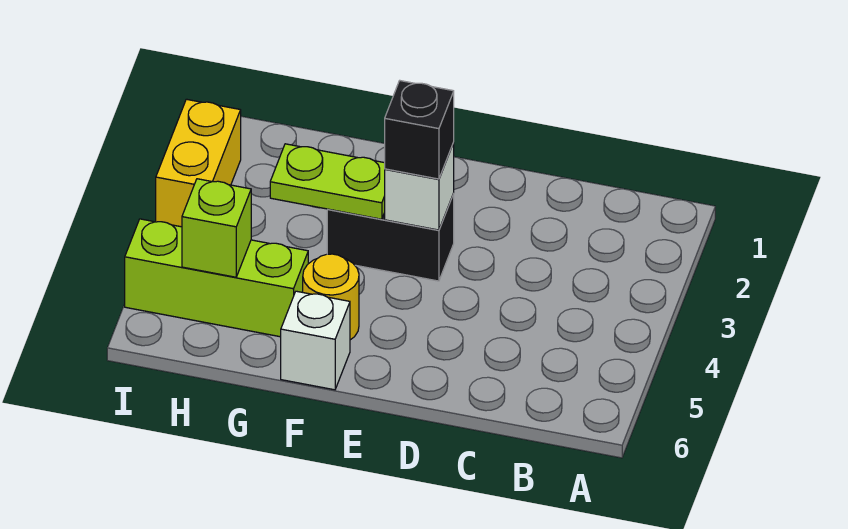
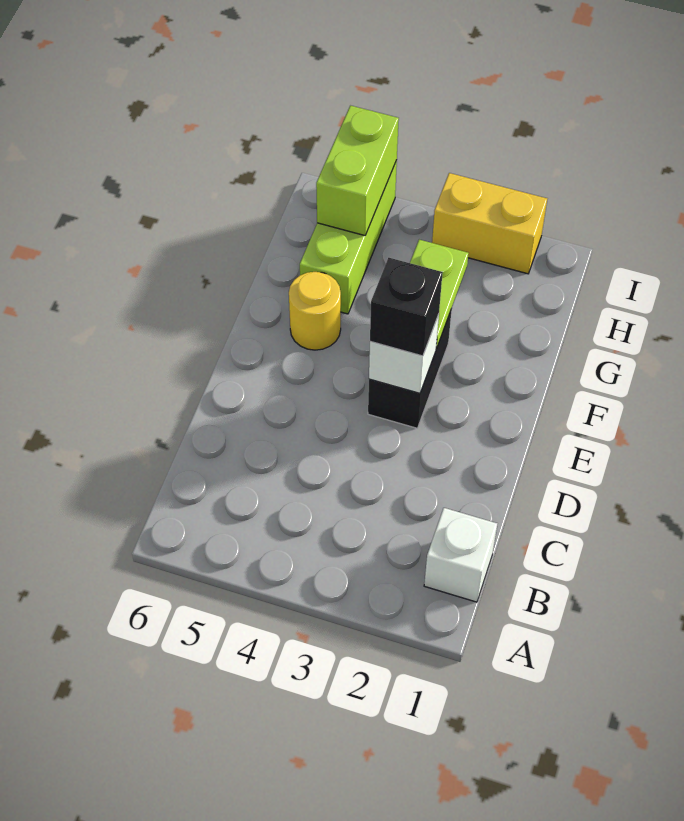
white 1x1 brick [281,291,350,390] -> white 1x1 brick moved to [424,508,497,602]
lime 1x1 brick [182,179,251,277] -> lime 1x2 brick [316,106,399,236]

